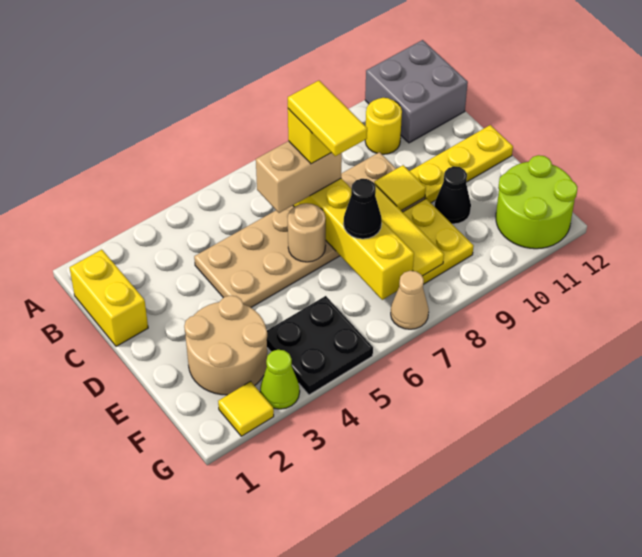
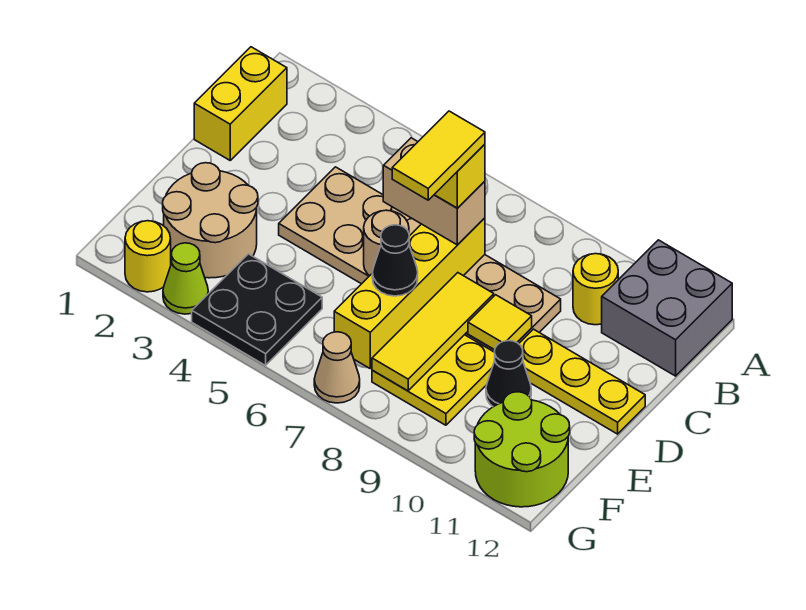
yellow 1x1 tile [218,382,274,436] -> yellow 1x1 round brick [125,221,171,292]

